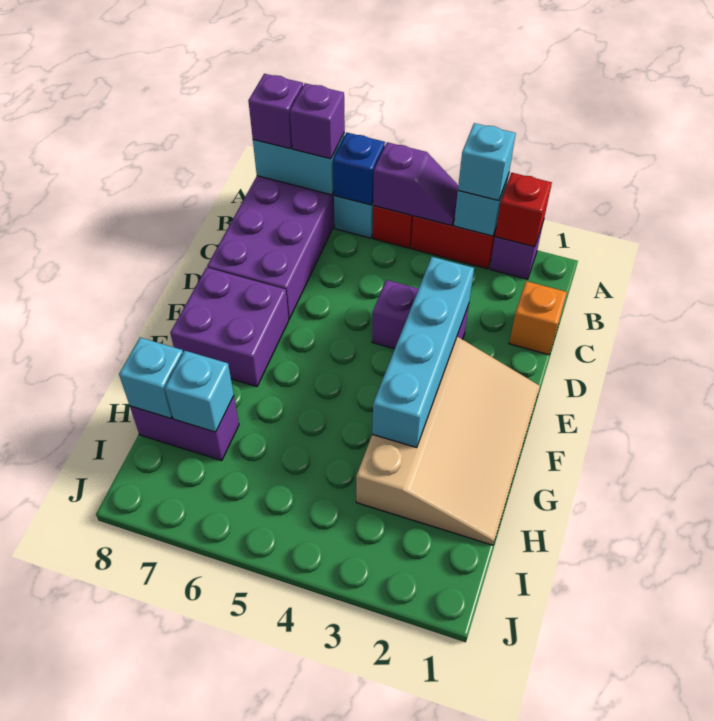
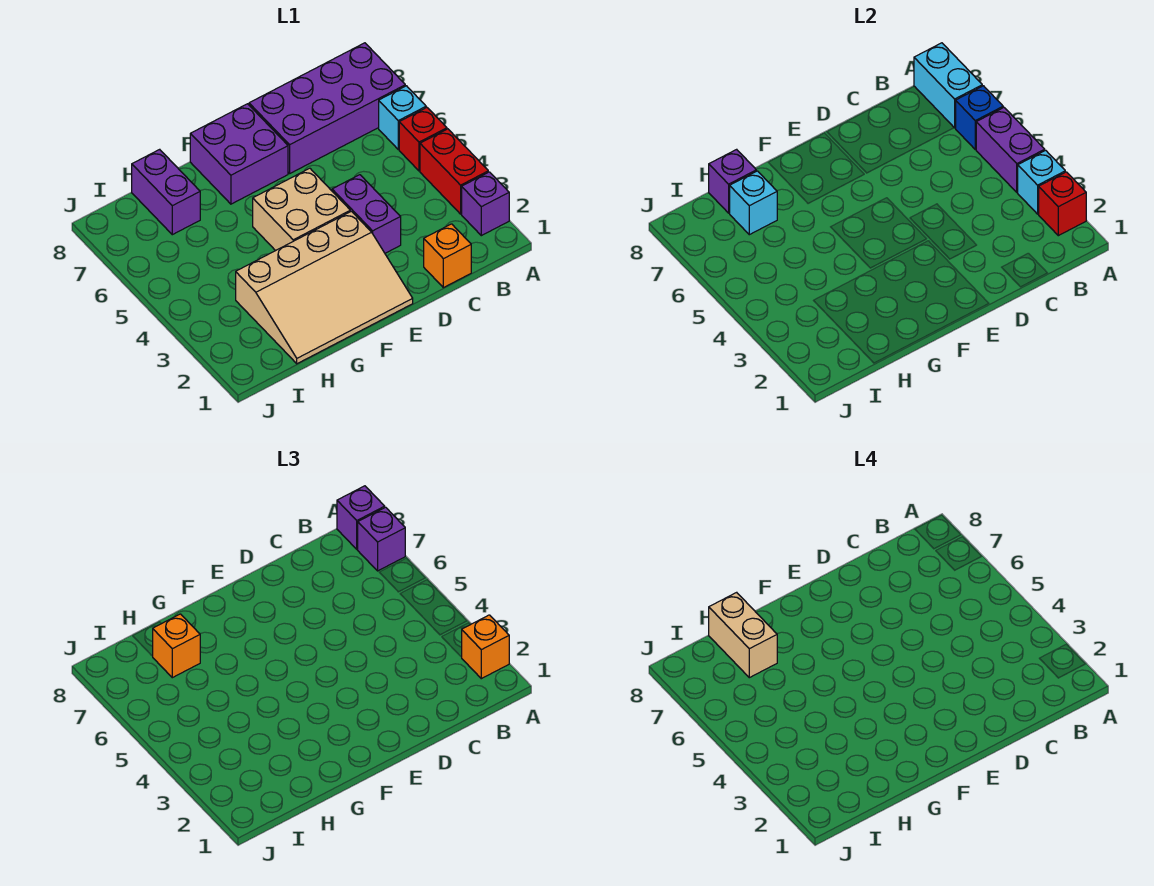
none -> orange 1x1 brick [462,615,509,679]
cyan 1x1 brick [458,123,516,201] -> none
purple 1x2 slope [373,142,458,226] -> purple 1x2 brick [976,107,1045,192]
cyan 1x4 brick [372,257,474,448] -> none
none -> tan 2x2 brick [253,168,350,251]
none -> orange 1x1 brick [153,614,200,678]
none -> tan 1x2 brick [709,592,777,678]
cyan 1x1 brick [119,338,183,418] -> purple 1x1 brick [709,149,756,213]

